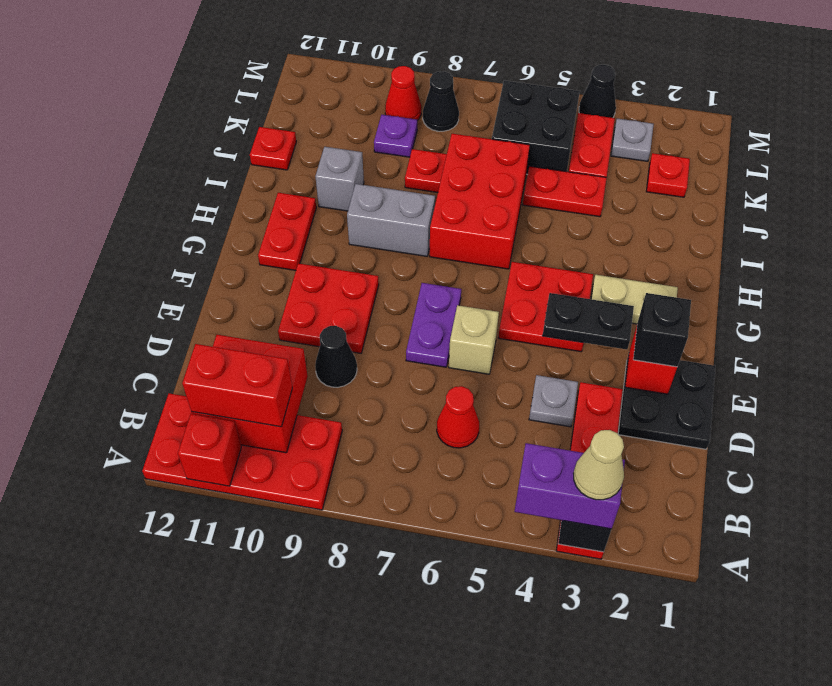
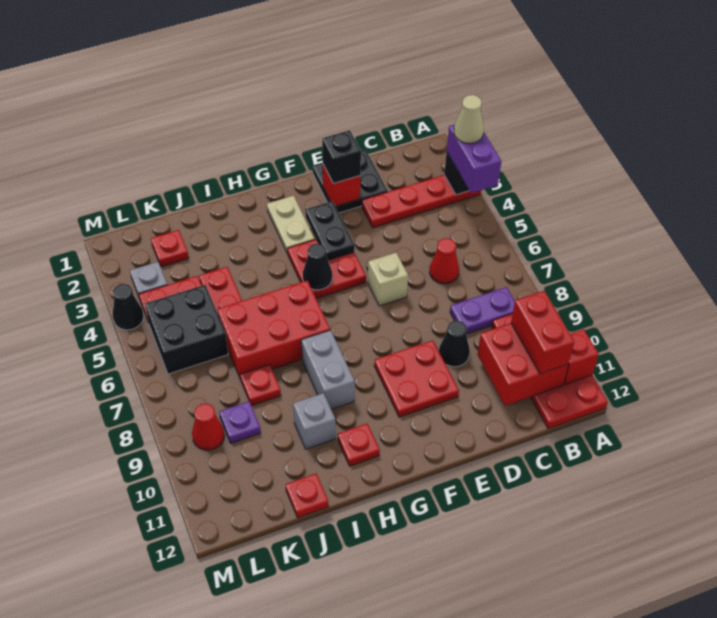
grey 1x1 plate [529,375,578,427] -> none
purple 1x2 plate [406,283,461,367] -> purple 1x2 plate moved to [450,287,515,334]
red 1x2 plate [258,193,316,270] -> red 1x1 plate [338,424,380,466]
black 1x1 cone [423,71,459,131] -> black 1x1 cone moved to [303,244,332,290]

